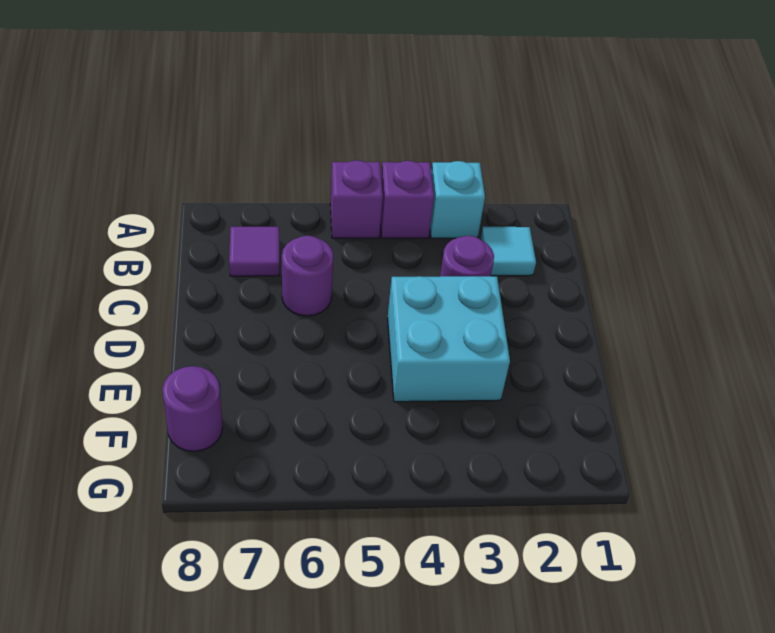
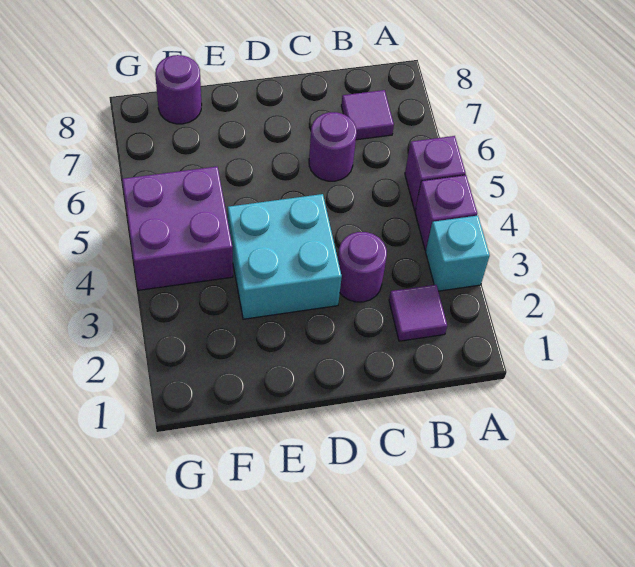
cyan 1x1 tile [481,227,536,276] -> purple 1x1 tile [389,285,447,341]
none -> purple 2x2 brick [122,167,233,290]

